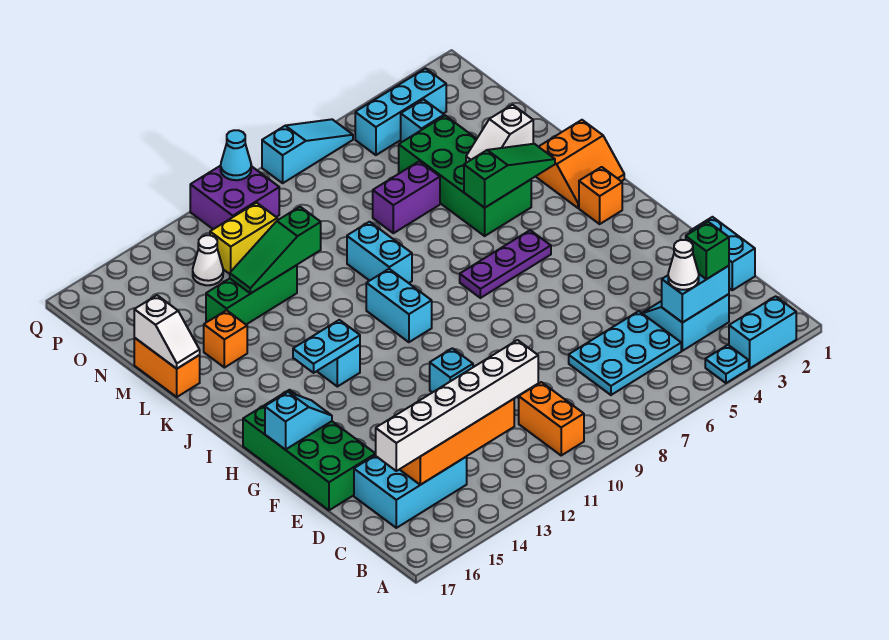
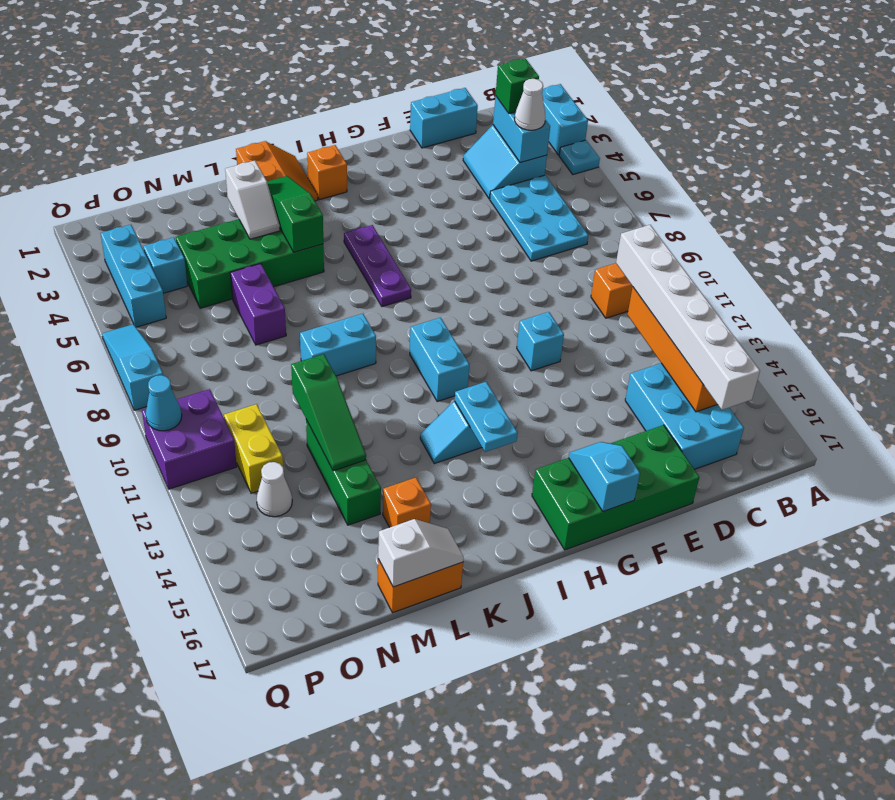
cyan 1x2 brick [366,269,432,342] -> cyan 1x2 brick turned to [410,318,469,401]

